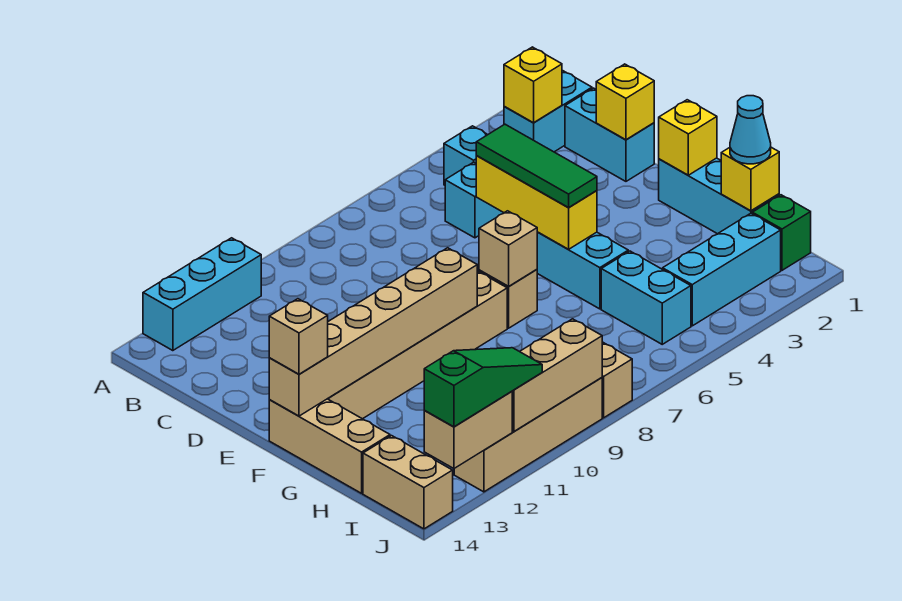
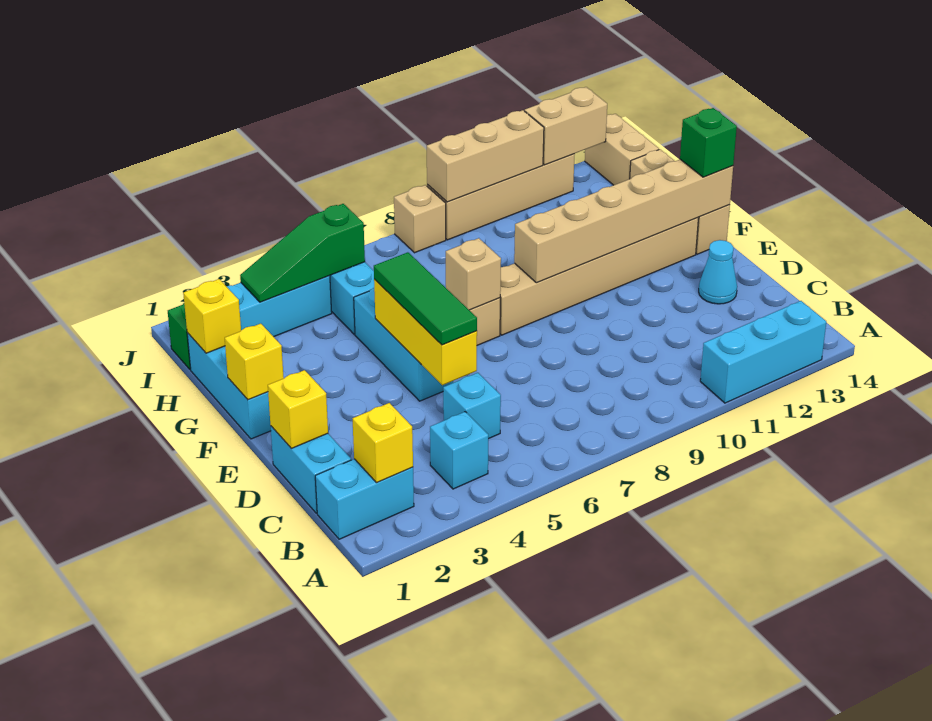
tan 1x1 brick [269,299,328,374] -> green 1x1 brick [680,108,737,177]
cyan 1x1 cone [730,96,771,164] -> cyan 1x1 cone moved to [699,240,737,304]
green 1x3 slope [424,348,542,427] -> green 1x3 slope moved to [240,204,365,302]

